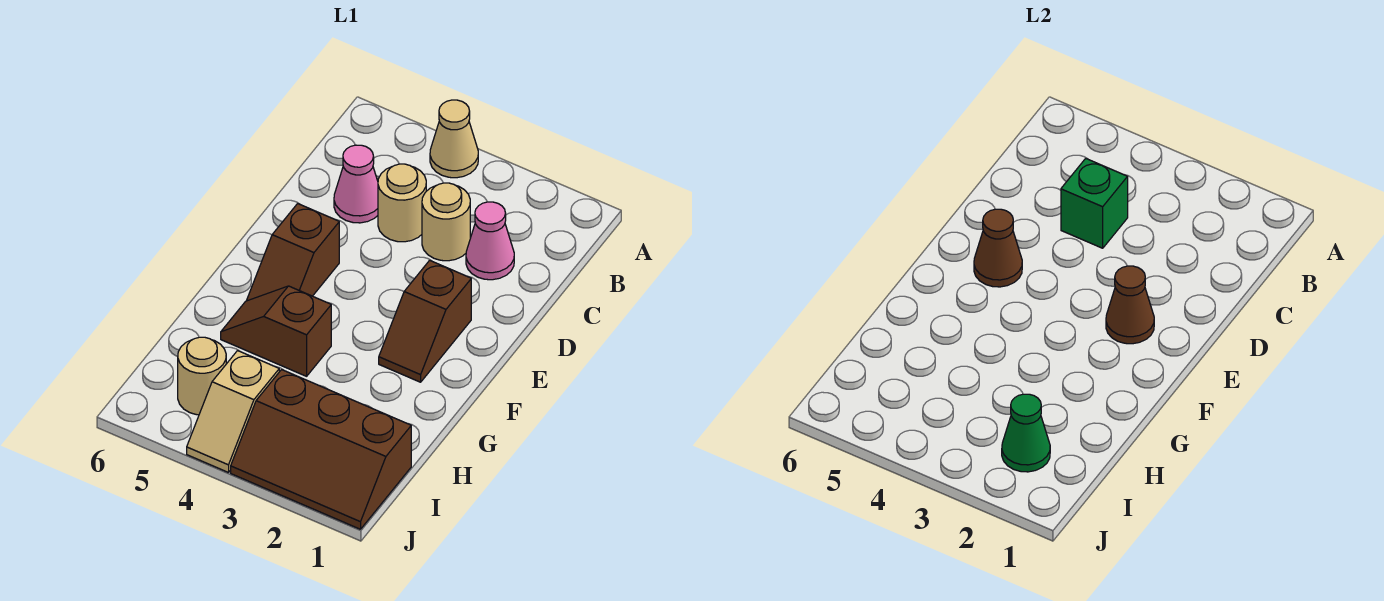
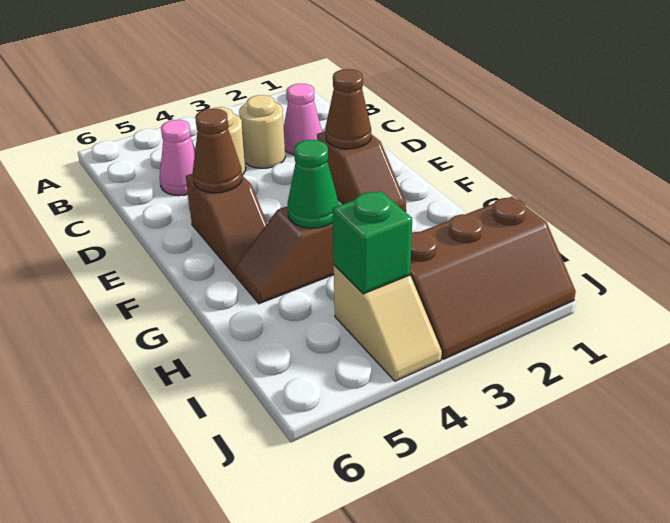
tan 1x1 cone [430,100,478,178] -> none
green 1x1 brick [1061,159,1128,248] -> green 1x1 brick moved to [332,191,412,294]
green 1x1 cone [1002,394,1050,472] -> green 1x1 cone moved to [287,140,339,228]
tan 1x1 round brick [178,337,226,415] -> none

